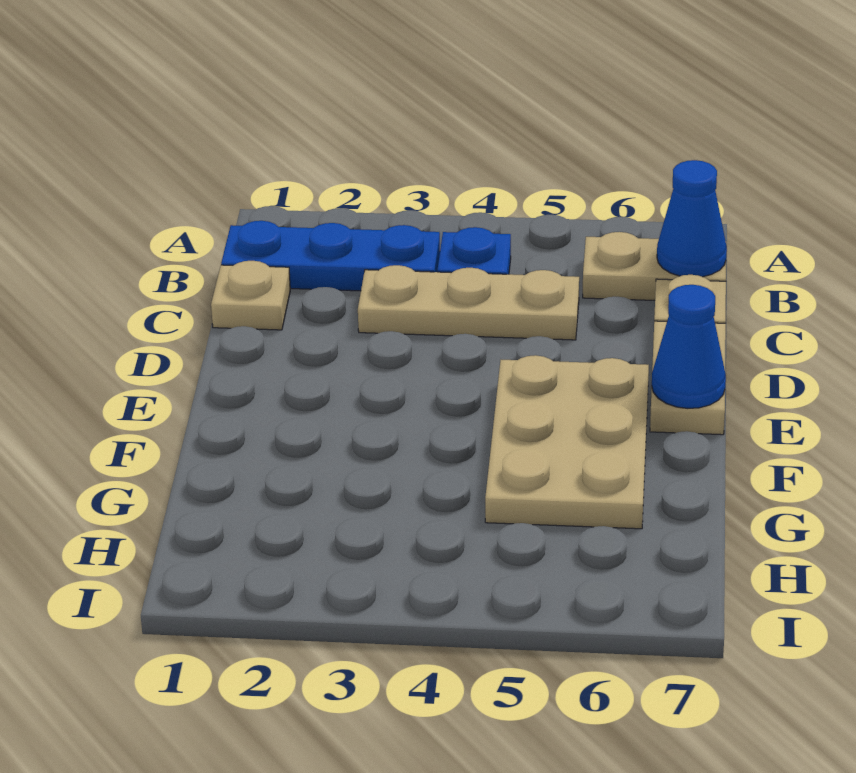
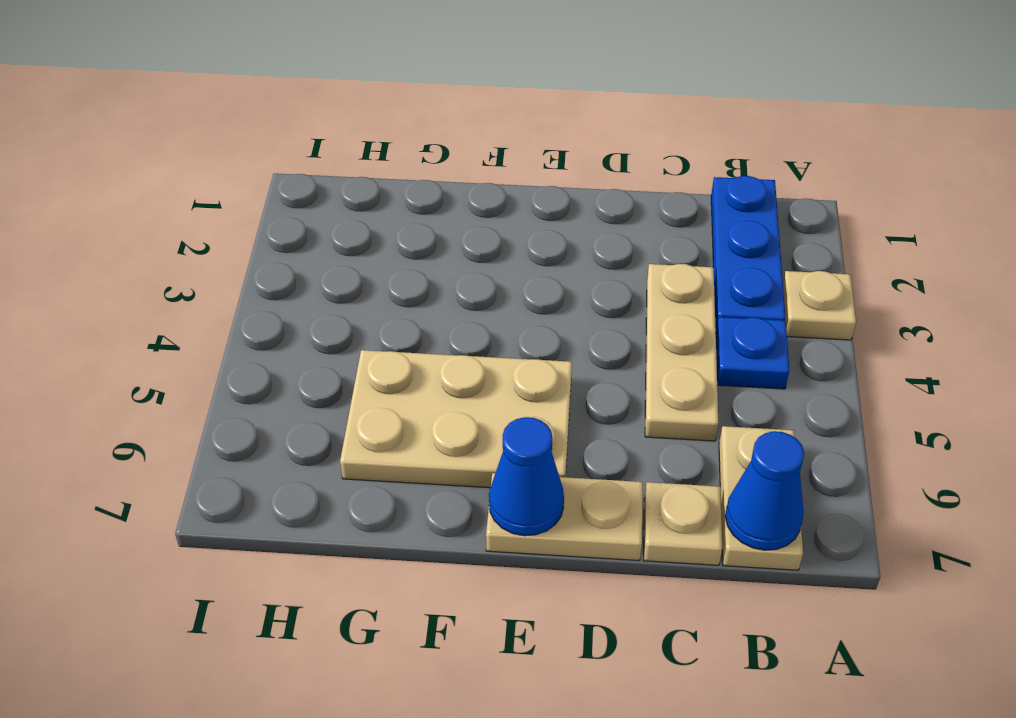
tan 1x1 plate [211,261,290,330] -> tan 1x1 plate moved to [783,271,856,340]

